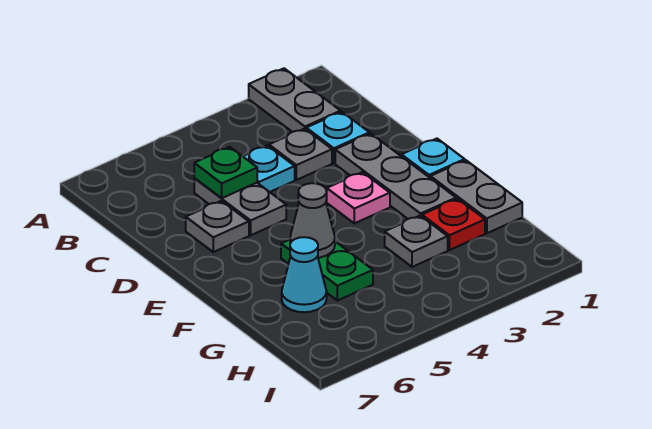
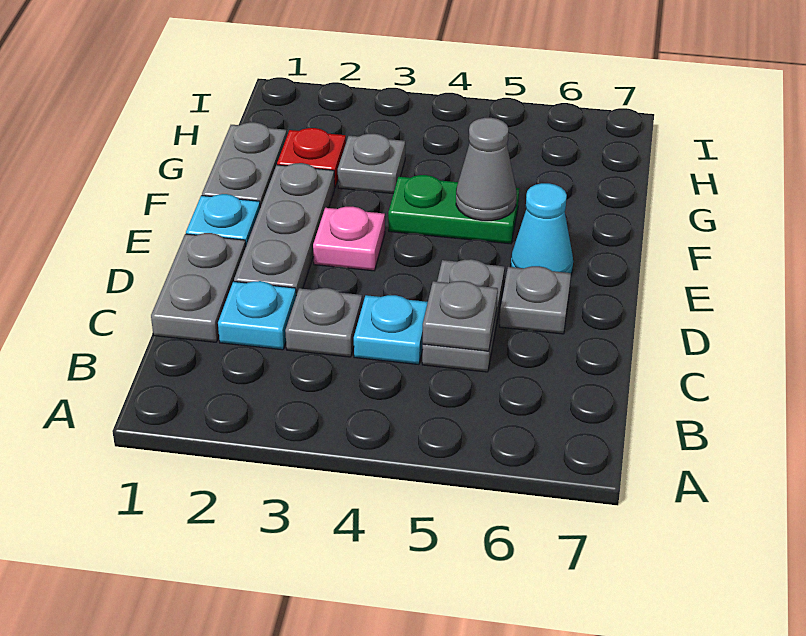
grey 1x2 plate [249,68,341,132] -> grey 1x2 plate moved to [151,233,246,342]
green 1x1 plate [194,147,257,198] -> grey 1x1 plate [423,281,498,351]
green 1x2 plate [281,240,373,301] -> green 1x2 plate turned to [388,175,519,244]
cyan 1x1 cone [282,237,327,312] -> cyan 1x1 cone moved to [511,183,573,274]

